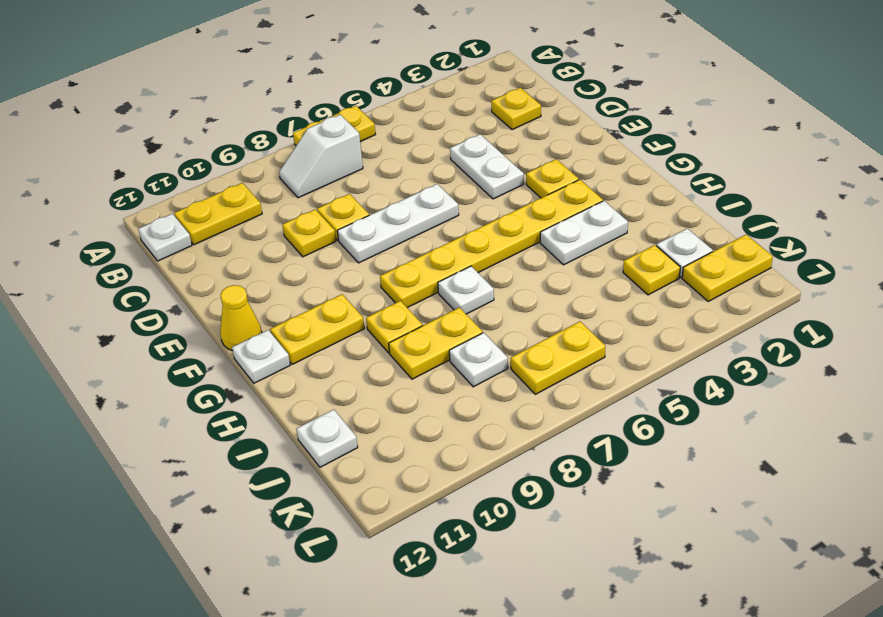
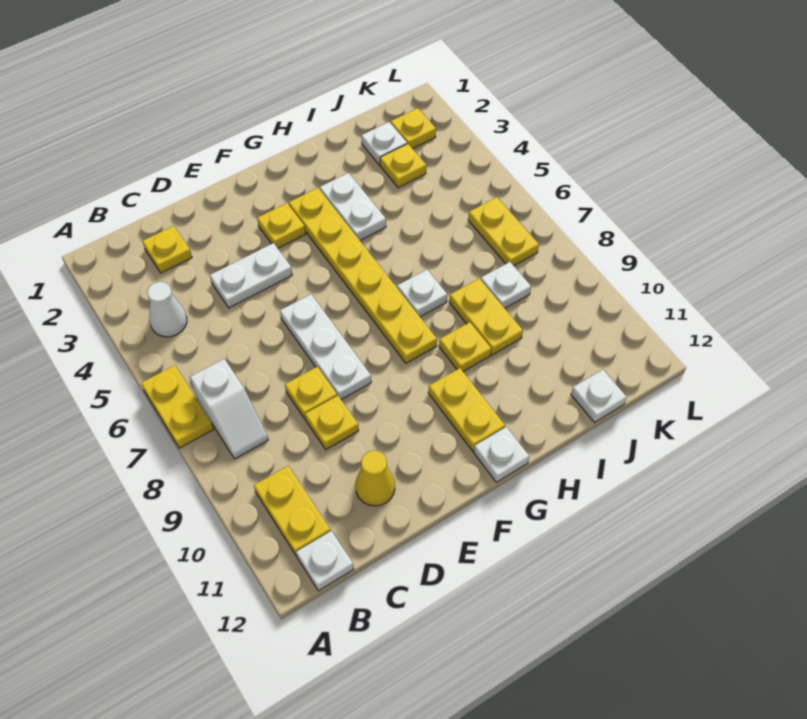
none -> white 1x1 cone [147,282,187,337]
yellow 1x1 cone [220,285,262,351] -> yellow 1x1 cone moved to [355,451,395,506]
yellow 1x2 plate [682,235,773,301] -> yellow 1x1 plate [391,108,436,149]

